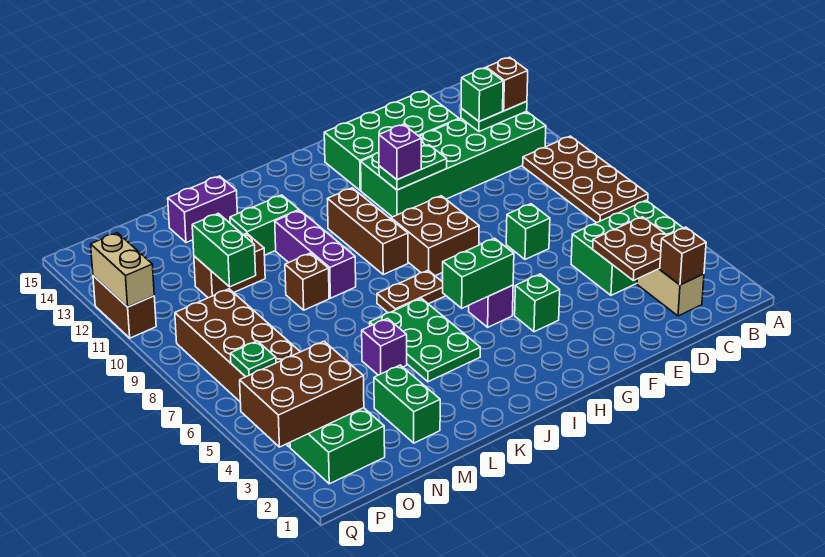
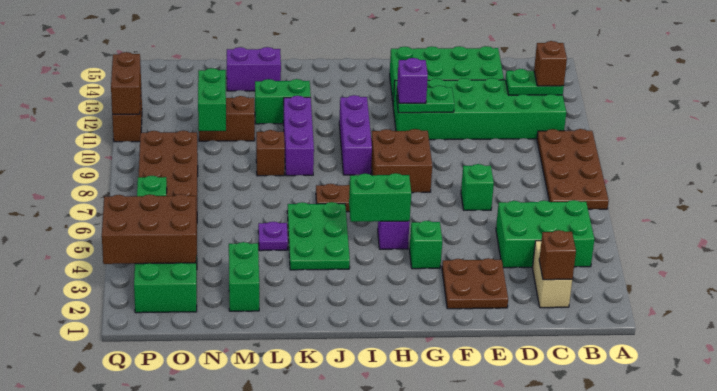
brown 2x2 plate [593,217,667,281] -> brown 2x2 plate moved to [442,258,508,309]
green 1x1 brick [461,68,503,122] -> none
brown 1x3 brick [327,188,408,274] -> purple 1x3 brick [339,95,372,175]
purple 1x1 brick [362,318,407,375] -> purple 1x1 plate [258,222,288,251]
tan 1x2 brick [91,233,154,307] -> brown 1x2 brick [111,52,141,114]

